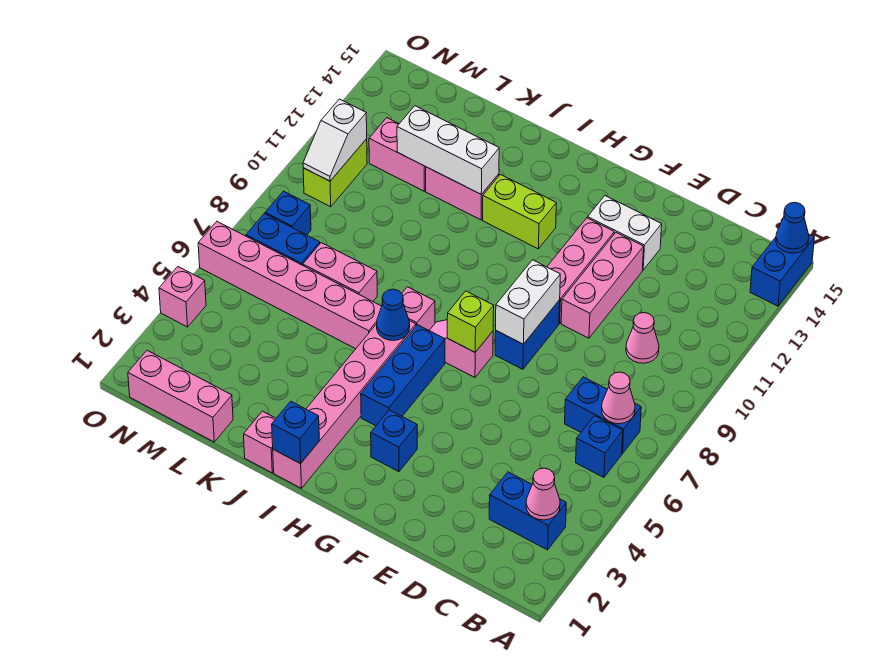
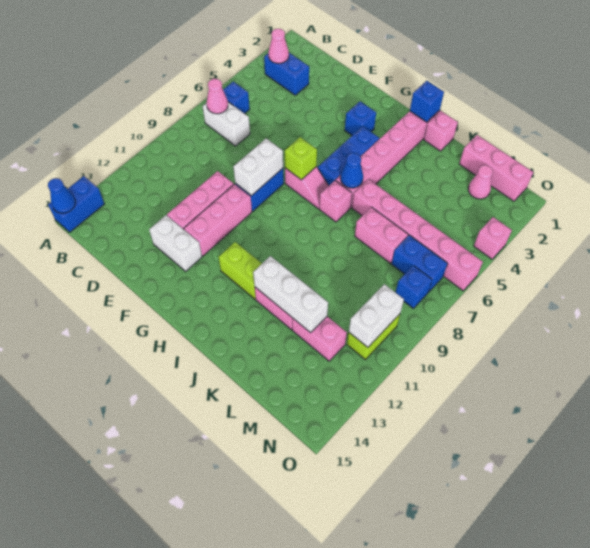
blue 1x2 brick [565,377,641,454] -> white 1x2 brick [203,102,250,146]
pink 1x1 cone [626,313,659,363] -> pink 1x1 cone moved to [468,165,493,199]
white 1x2 slope [303,99,367,181] -> white 1x2 brick [349,284,404,347]

